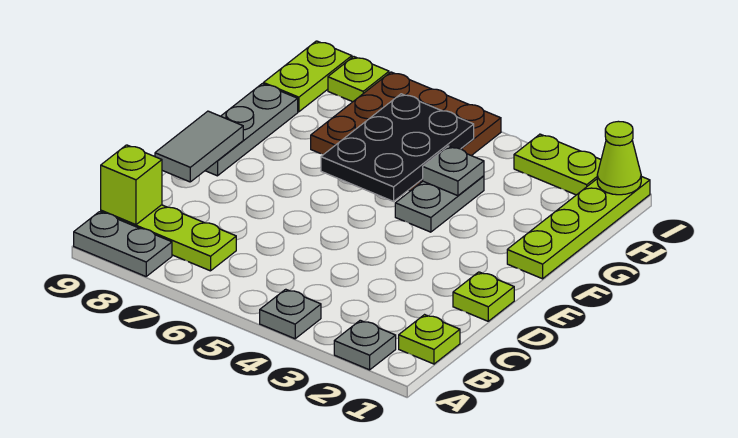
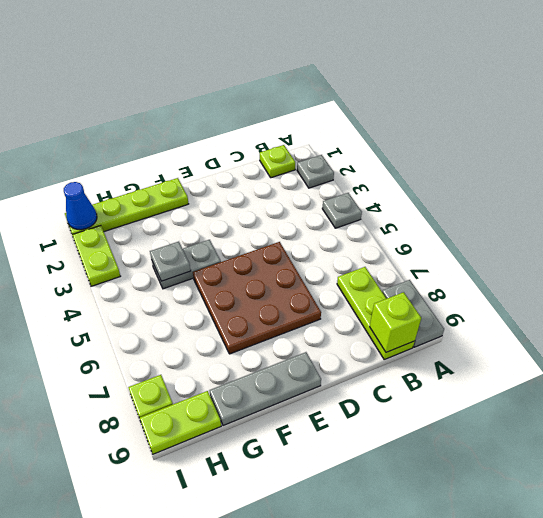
lime 1x1 plate [453,272,514,321] -> none
grey 1x2 tile [155,111,243,182] -> none
black 2x3 plate [321,94,474,201] -> none
brown 3x3 plate [311,72,501,191] -> brown 3x3 plate moved to [193,242,321,354]
lime 1x1 cone [597,121,641,195] -> blue 1x1 cone [64,182,97,230]

